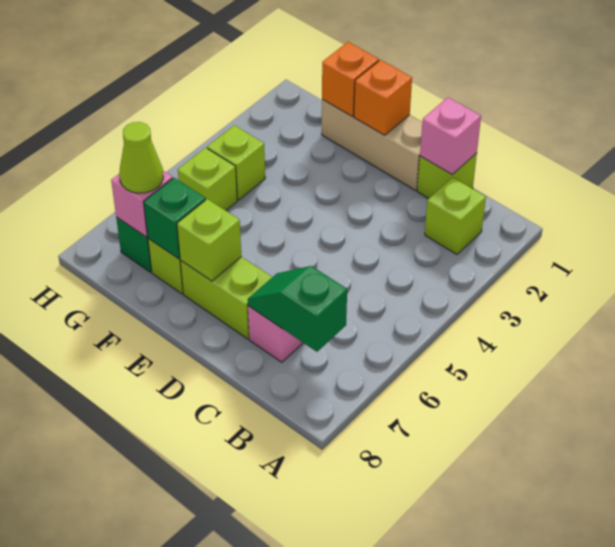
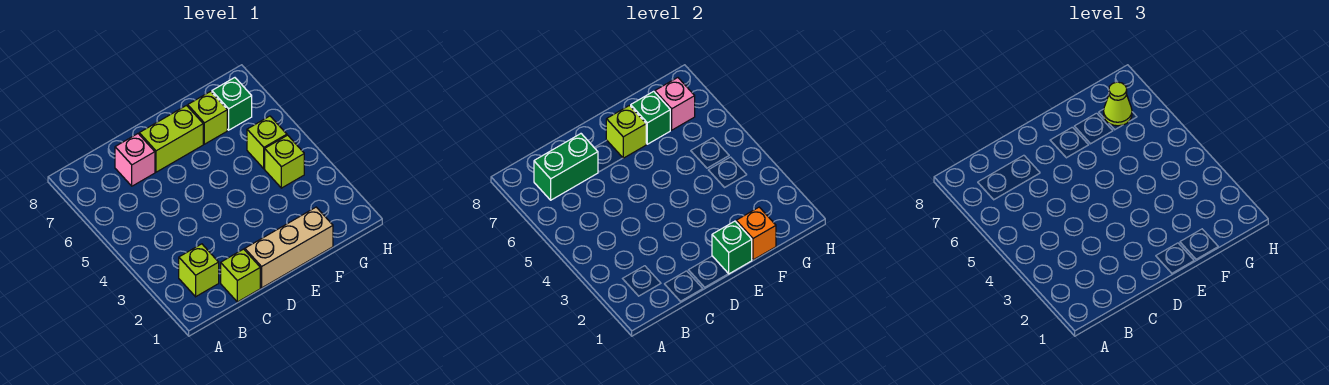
green 1x2 slope [248,266,347,352] -> green 1x2 brick [534,134,598,200]
pink 1x1 brick [420,97,481,175] -> none
orange 1x1 brick [354,60,412,135] -> green 1x1 brick [712,221,752,274]

